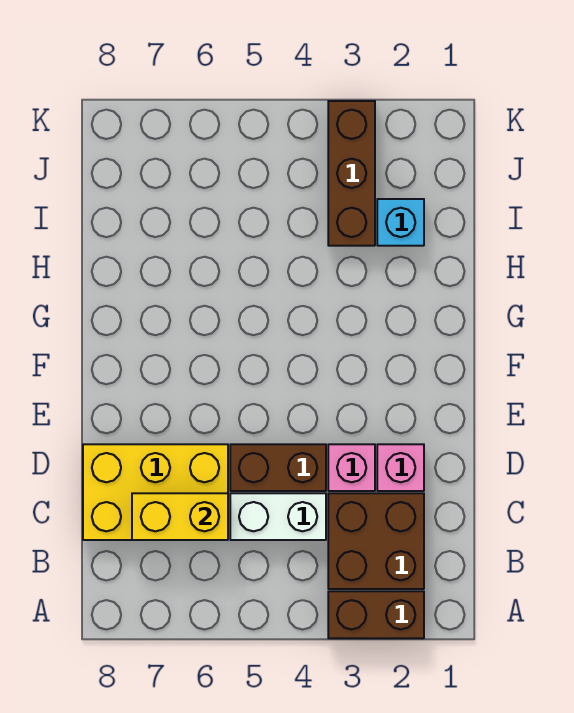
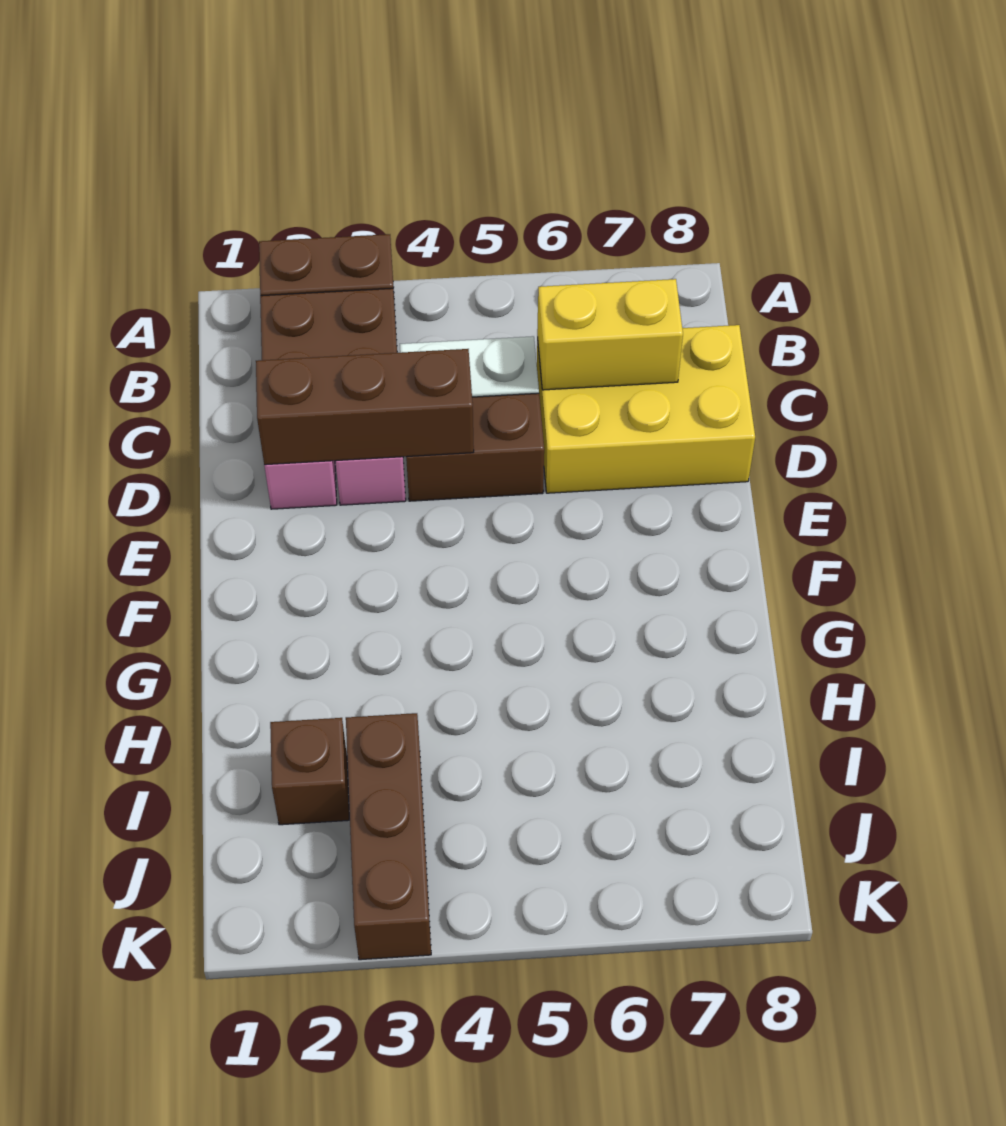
none -> brown 1x3 brick [256,349,474,465]
cyan 1x1 brick [377,199,424,246] -> brown 1x1 brick [270,718,349,825]

